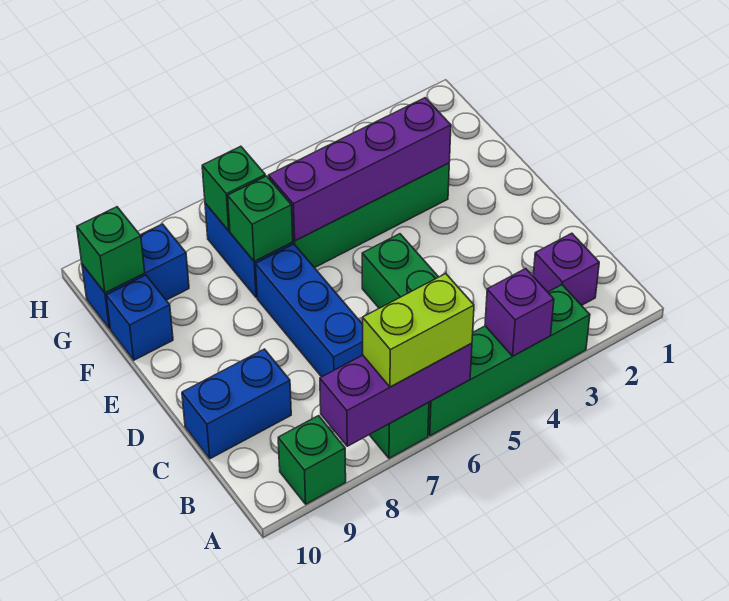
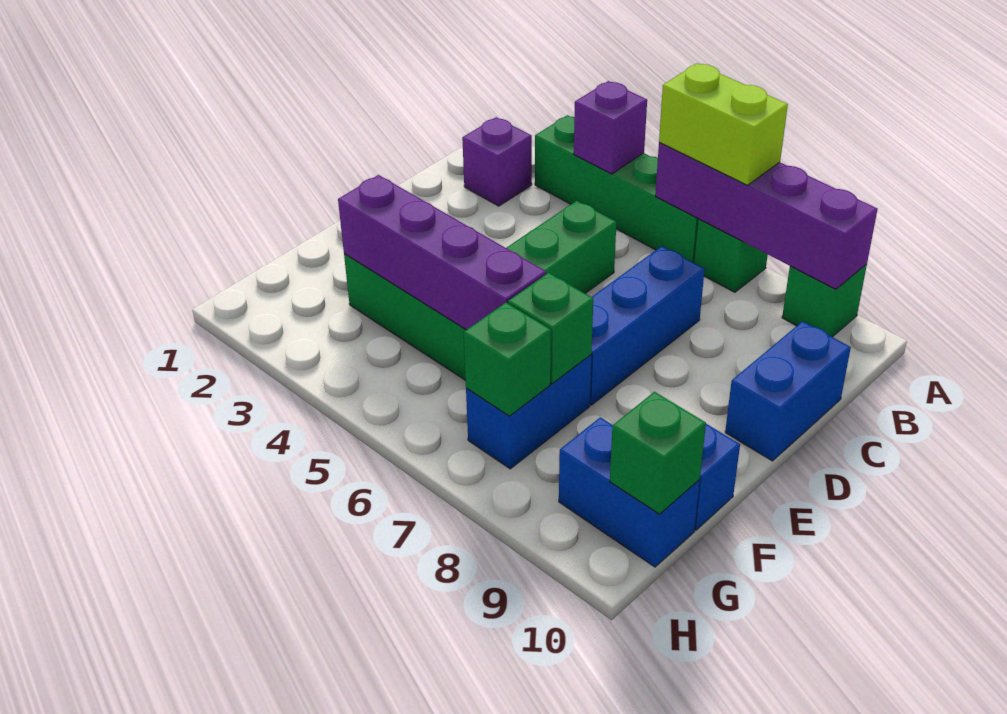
purple 1x3 brick [320,343,472,446] -> purple 1x4 brick [655,143,878,289]
blue 1x2 brick [182,349,291,459] -> blue 1x2 brick turned to [725,321,851,461]

